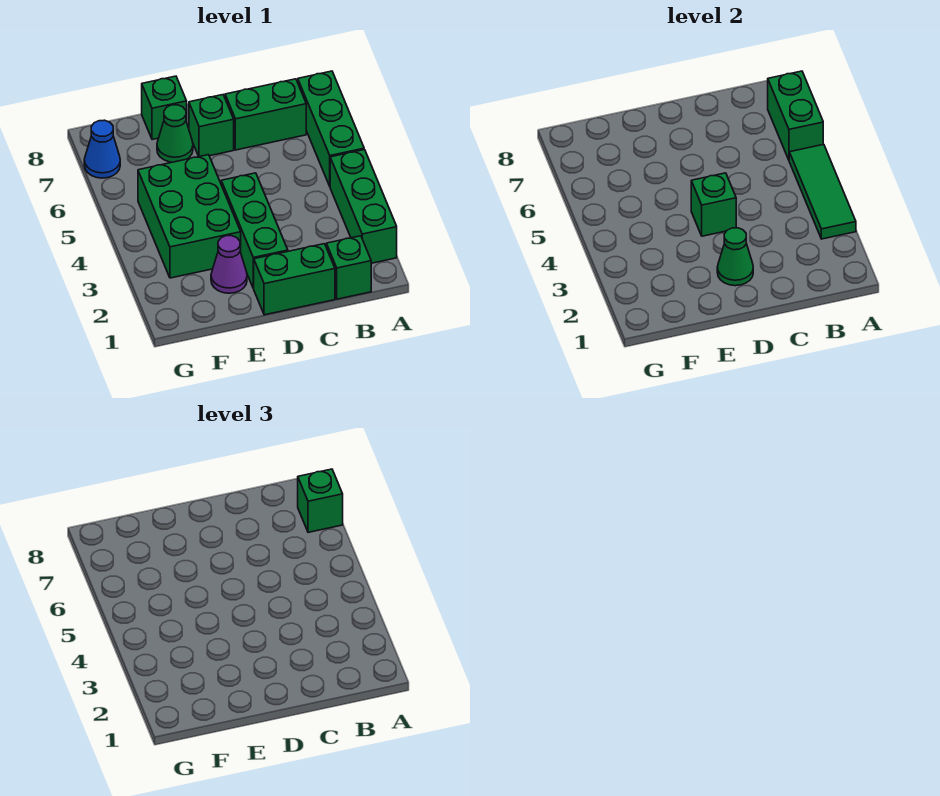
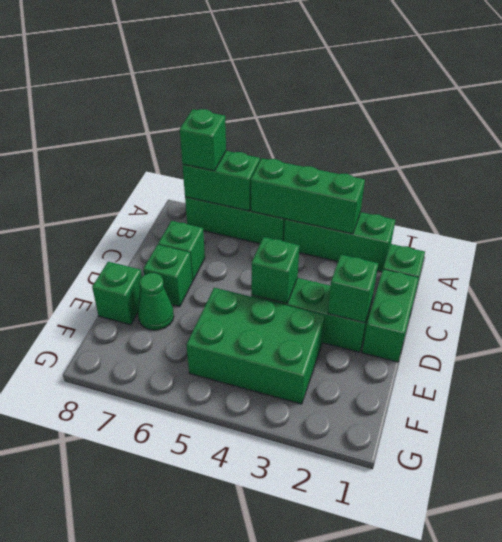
green 1x3 tile [789,144,856,239] -> green 1x3 brick [251,158,365,234]
green 1x2 brick [225,79,306,150] -> green 1x1 brick [158,221,205,281]
green 1x1 cone [717,228,753,286] -> green 1x1 brick [328,255,378,323]
purple 1x1 cone [211,236,247,293] -> none
blue 1x1 cone [84,120,120,178] -> none

